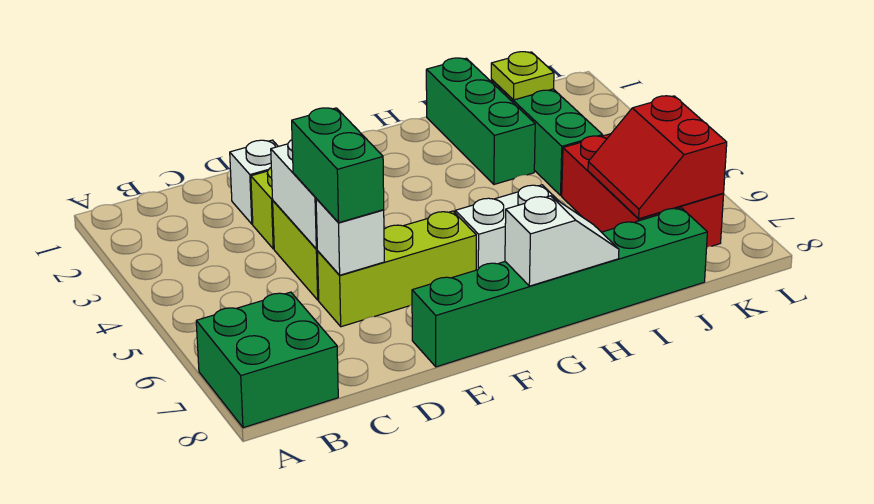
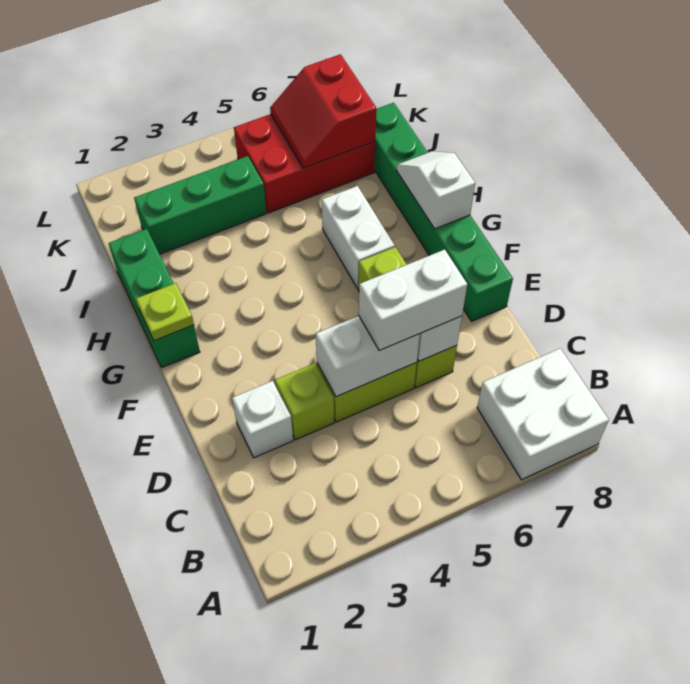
green 2x2 brick [196,292,338,428] -> white 2x2 brick [477,348,609,480]
green 1x2 brick [292,108,384,222] -> white 1x2 brick [359,249,467,351]
green 1x3 brick [426,58,535,184] -> green 1x3 brick turned to [109,229,200,368]
lime 1x1 plate [491,52,554,100] -> lime 1x1 plate moved to [136,283,194,341]
red 2x2 slope [588,96,727,219] -> red 2x2 slope turned to [270,54,376,168]

